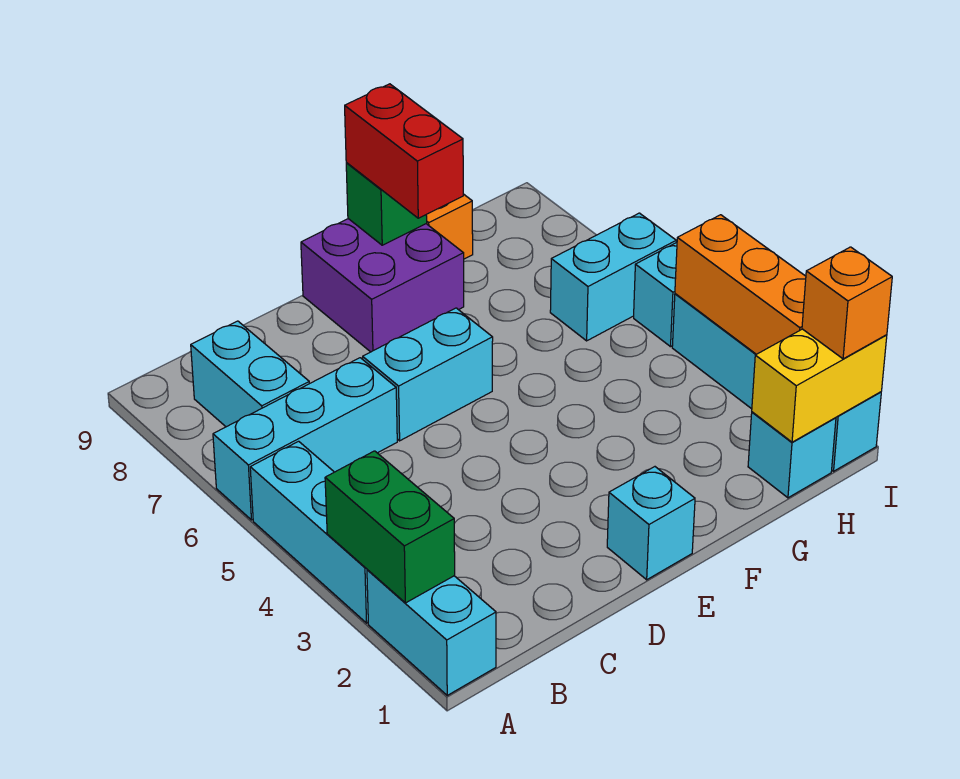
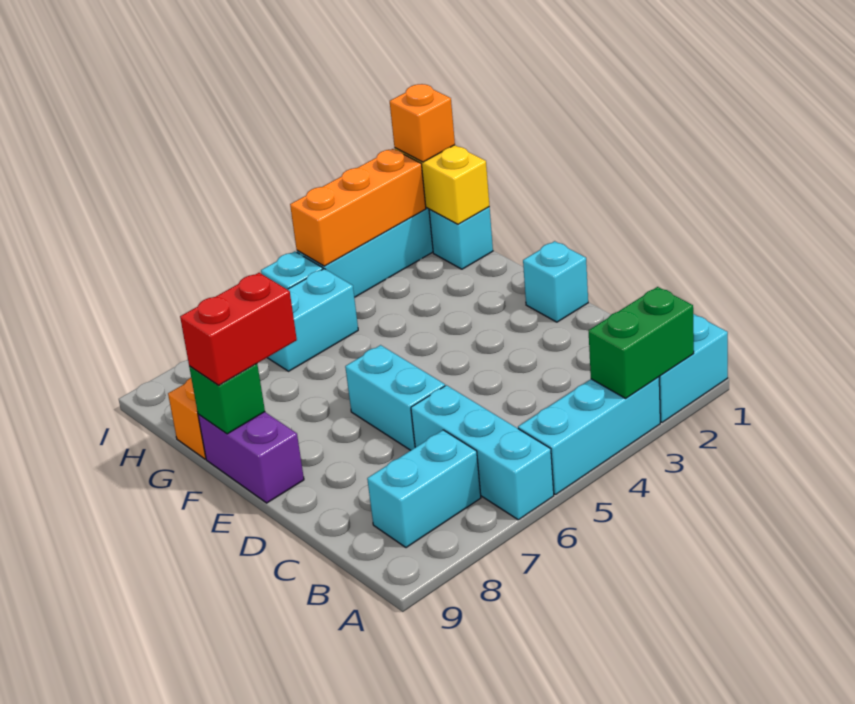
purple 2x2 brick [301,219,464,352] -> purple 1x2 brick [198,412,304,503]
cyan 1x2 brick [550,213,676,341] -> cyan 1x2 brick turned to [267,269,358,371]

